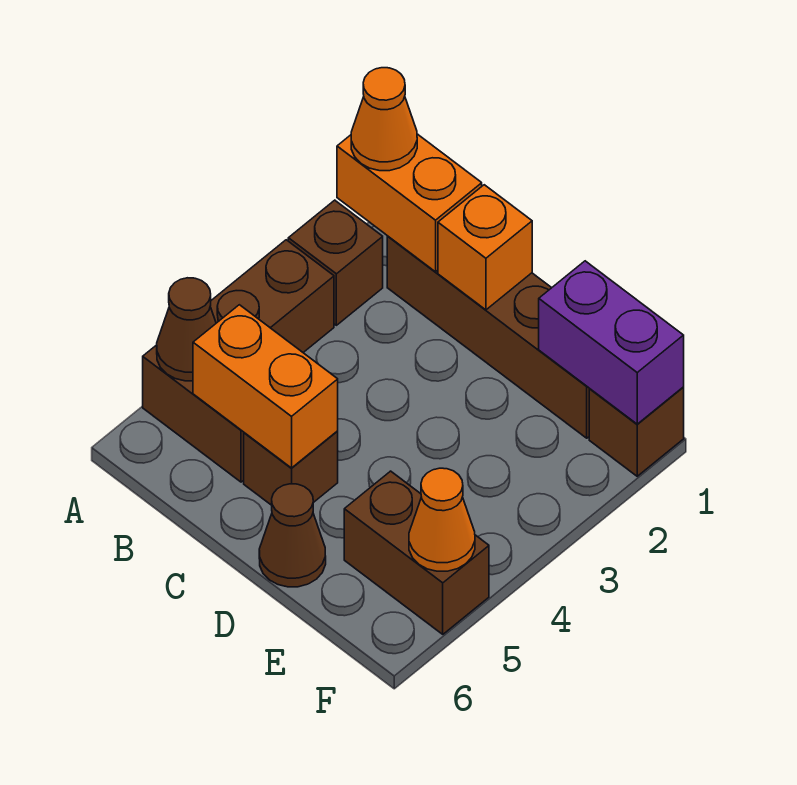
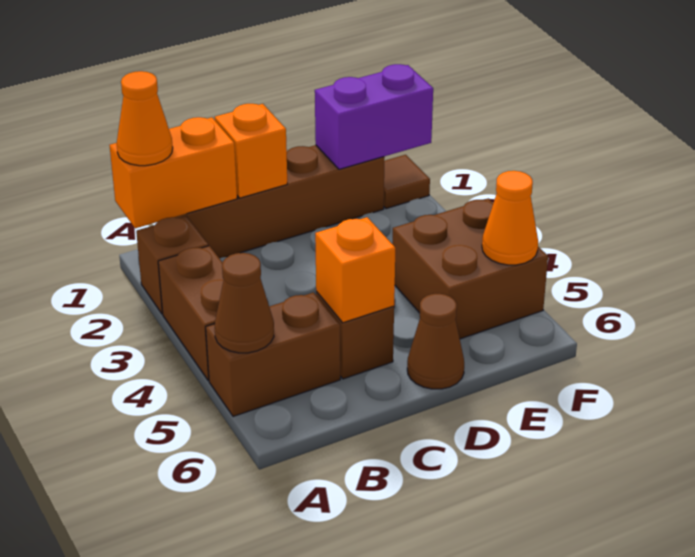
orange 1x2 brick [193,305,338,468] -> orange 1x1 brick [315,217,395,323]
brown 1x2 brick [344,471,489,634] -> brown 2x2 brick [392,198,548,339]
brown 1x1 brick [589,388,684,476] -> brown 1x1 tile [384,155,430,209]

